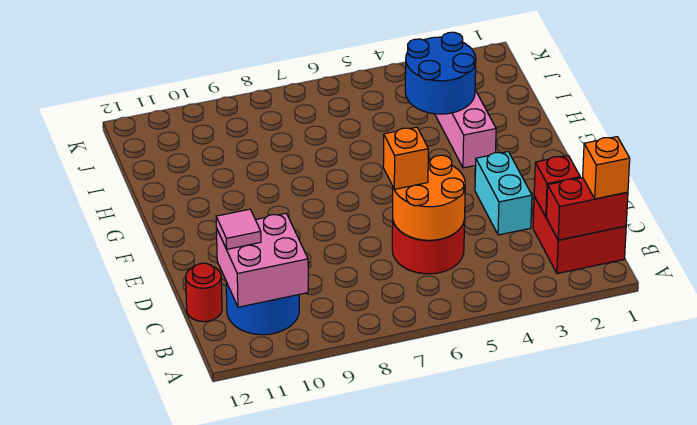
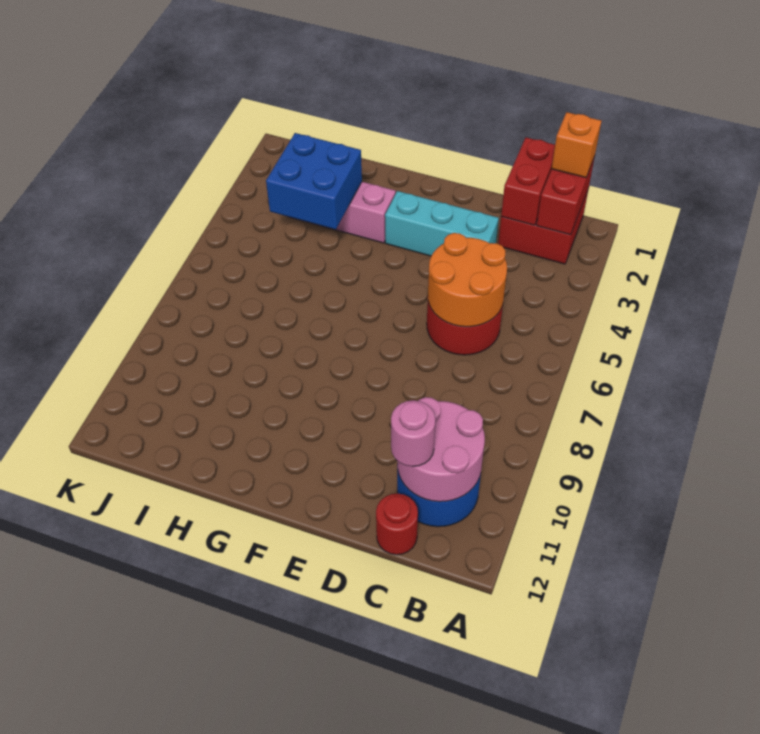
pink 2x2 brick [216,213,308,307] -> pink 2x2 round brick [397,397,485,502]
red 1x1 brick [534,156,580,217] -> red 1x2 brick [501,138,555,225]
pink 1x1 tile [216,209,261,249] -> pink 1x1 round brick [391,400,436,467]
cyan 1x2 brick [475,152,532,235] -> cyan 1x3 brick [385,191,499,256]
orange 1x1 brick [383,127,428,189] -> none
blue 2x2 round brick [405,32,476,114] -> blue 2x2 brick [266,133,362,230]

